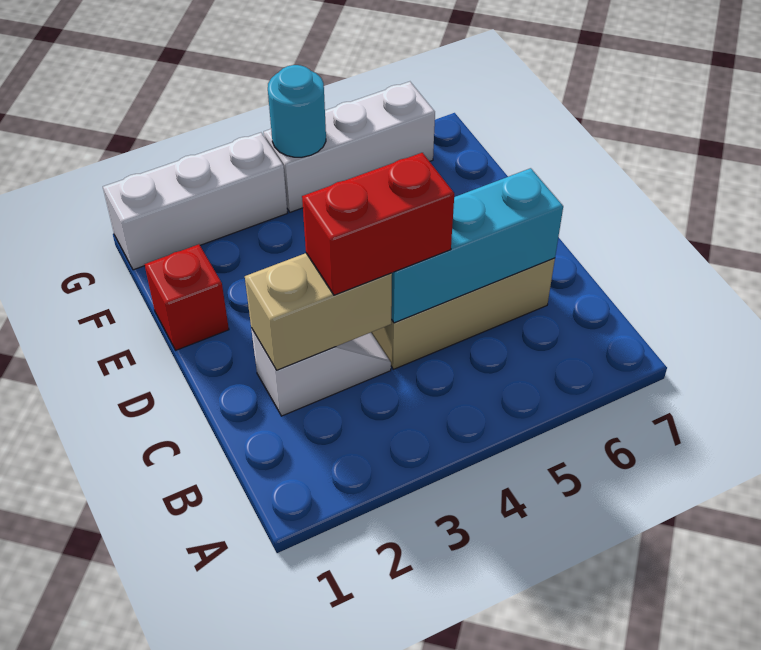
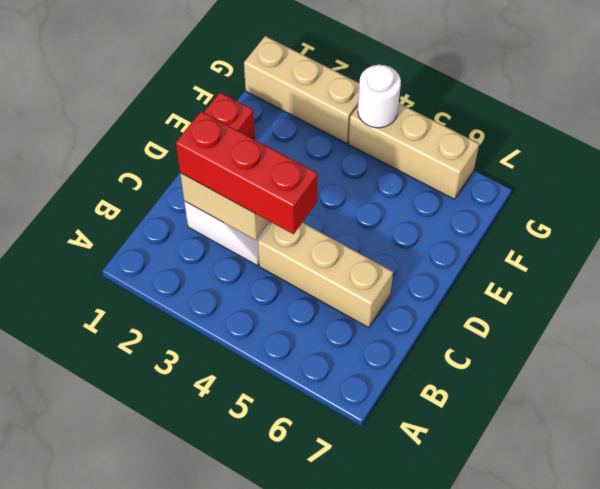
red 1x2 brick [302,153,454,295] -> red 1x3 brick [176,112,318,234]
cyan 1x3 brick [391,168,563,323] -> none
white 1x3 brick [103,133,287,270] -> tan 1x3 brick [244,36,360,143]
white 1x3 brick [264,82,435,212] -> tan 1x3 brick [349,103,479,199]
cyan 1x1 round brick [268,65,326,157] -> white 1x1 round brick [358,65,401,128]

